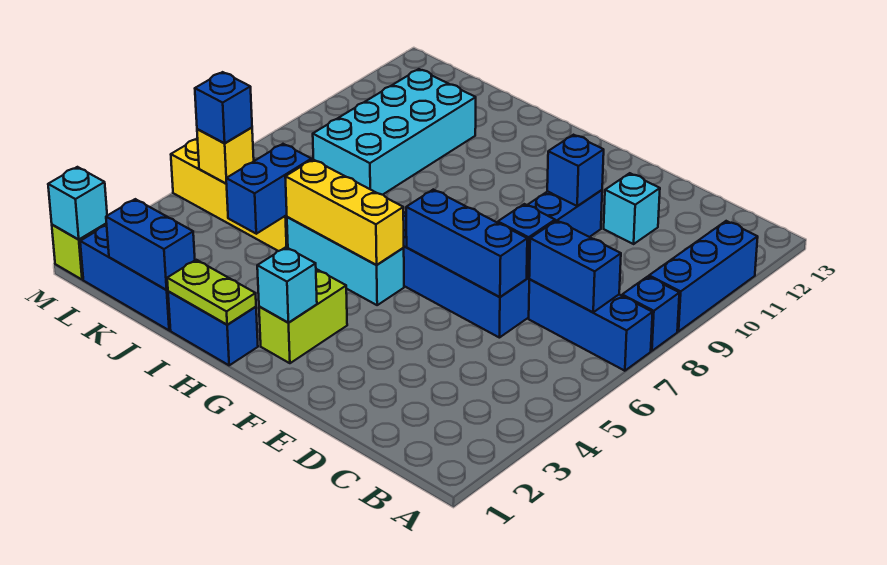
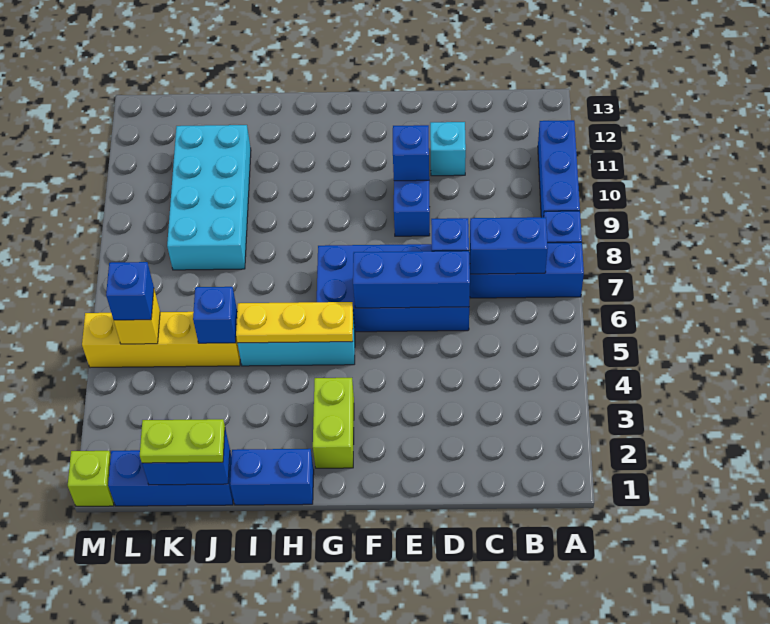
cyan 1x1 brick [257,247,317,323] -> none
yellow 1x3 brick [285,160,404,265] -> yellow 1x3 plate [236,302,353,343]
lime 1x2 plate [167,260,256,325] -> lime 1x2 plate moved to [140,419,225,463]
blue 1x2 brick [226,144,311,234] -> blue 1x1 brick [193,287,237,343]
cyan 1x1 brick [48,167,107,240] -> none

